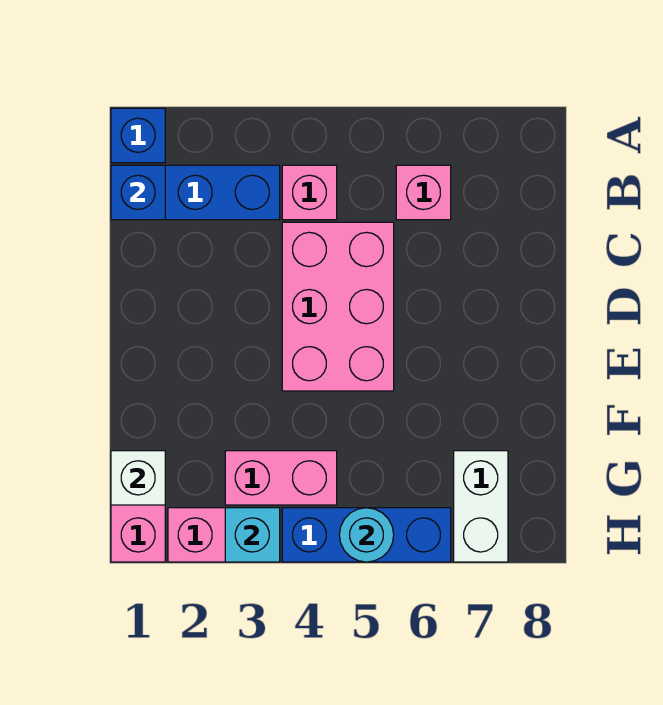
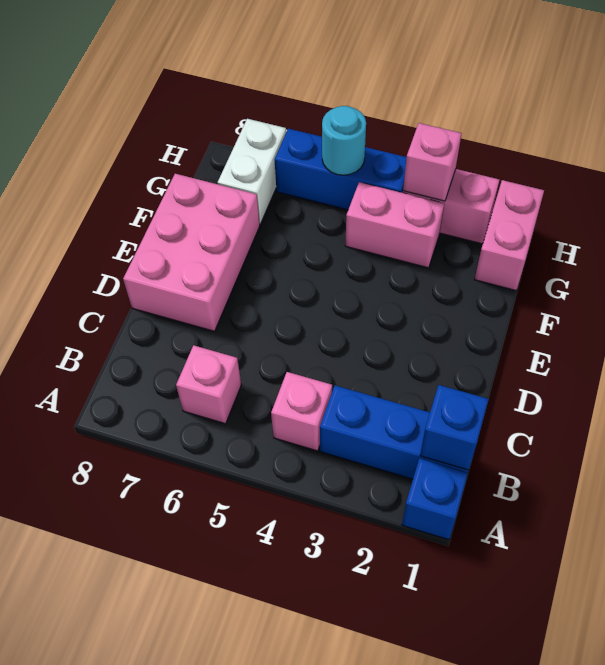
pink 2x3 brick [282,222,394,391] -> pink 2x3 brick moved to [123,174,260,331]
white 1x1 brick [111,451,165,505] -> none
cyan 1x1 brick [225,508,280,562] -> pink 1x1 brick [403,123,462,201]

